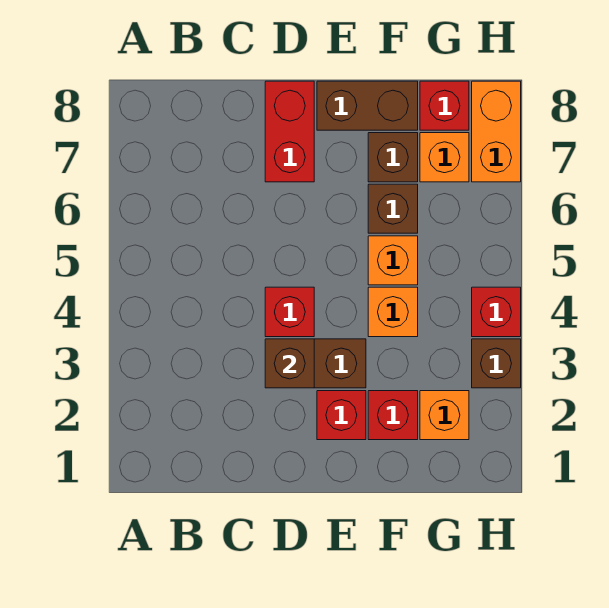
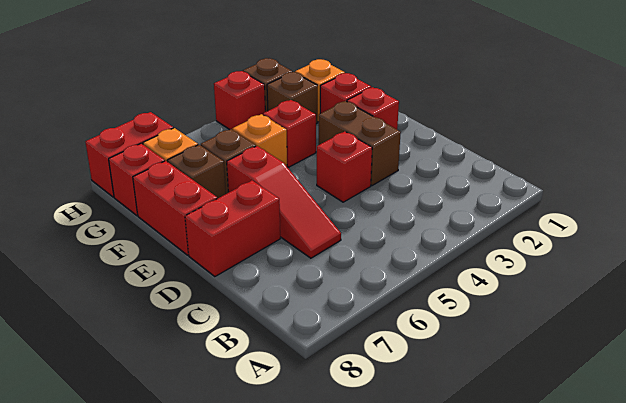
none -> red 1x3 slope [227,146,341,258]
brown 1x1 brick [265,339,314,388] -> brown 1x1 brick moved to [267,72,318,124]
brown 1x2 brick [317,81,418,130] -> red 1x2 brick [133,161,217,255]
orange 1x1 brick [368,287,418,337] -> red 1x1 brick [263,100,316,167]
orange 1x2 brick [472,81,521,182] -> red 1x2 brick [86,112,173,197]

